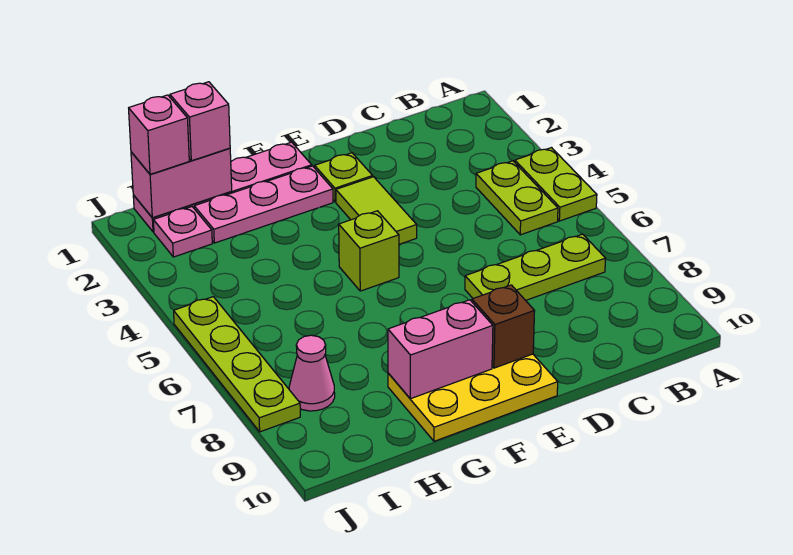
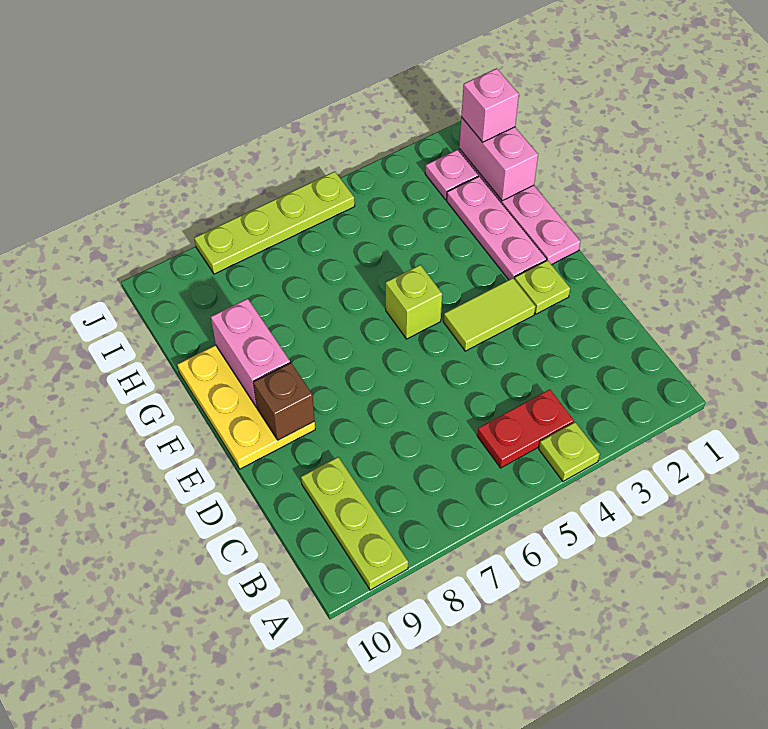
lime 1x2 plate [515,148,597,221] -> lime 1x1 plate [539,422,600,481]
lime 1x2 plate [476,161,558,235] -> red 1x2 plate [477,389,574,468]
lime 1x3 plate [465,234,606,300] -> lime 1x3 plate moved to [301,457,408,590]
pink 1x1 brick [170,82,230,161] -> none
pink 1x1 cone [289,335,335,411] -> none

